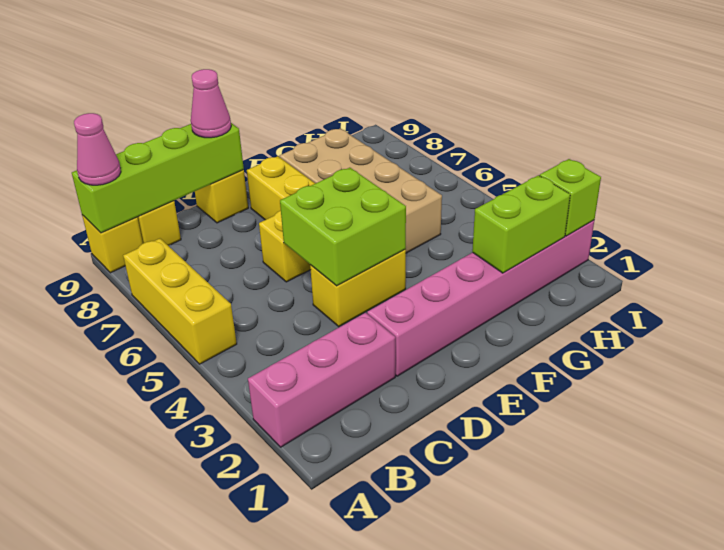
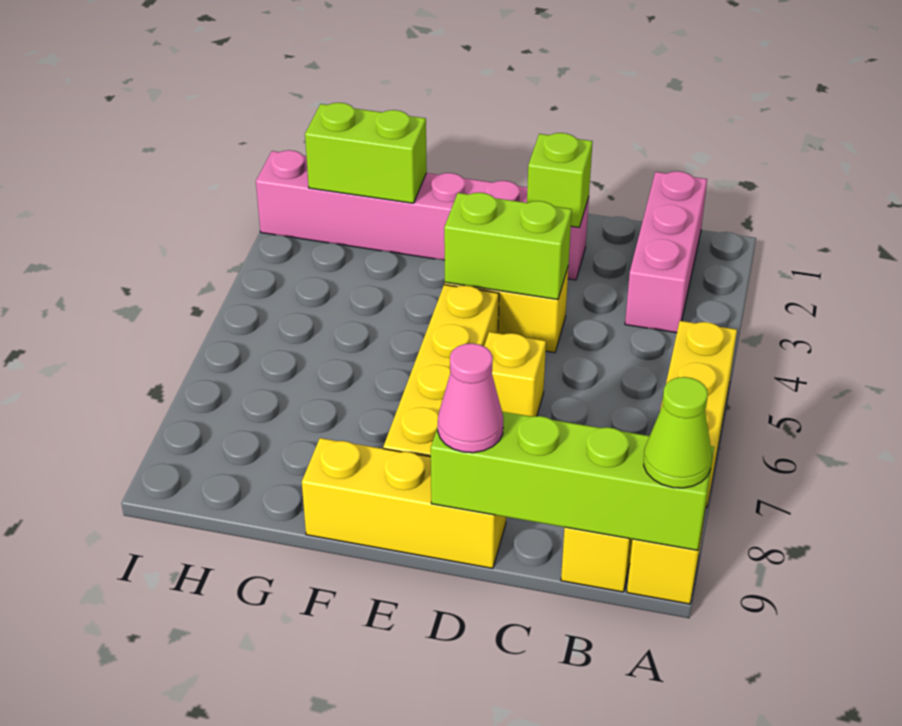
pink 1x3 brick [248,313,395,447] -> pink 1x3 brick turned to [625,171,707,333]
pink 1x1 cone [74,113,121,185] -> lime 1x1 cone [644,377,712,488]
lime 2x2 brick [280,168,406,286] -> lime 1x2 brick [444,193,572,300]
yellow 1x1 brick [195,170,248,223] -> yellow 1x3 brick [302,438,506,569]
tan 2x4 brick [280,128,442,253] -> none
lime 1x1 brick [540,159,601,236] -> lime 1x1 brick moved to [527,133,593,228]

